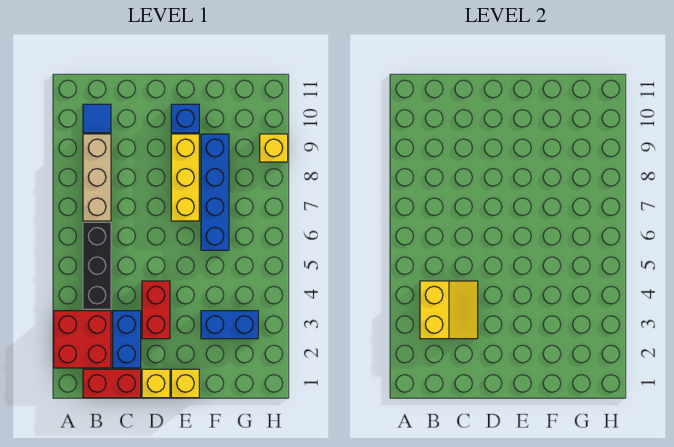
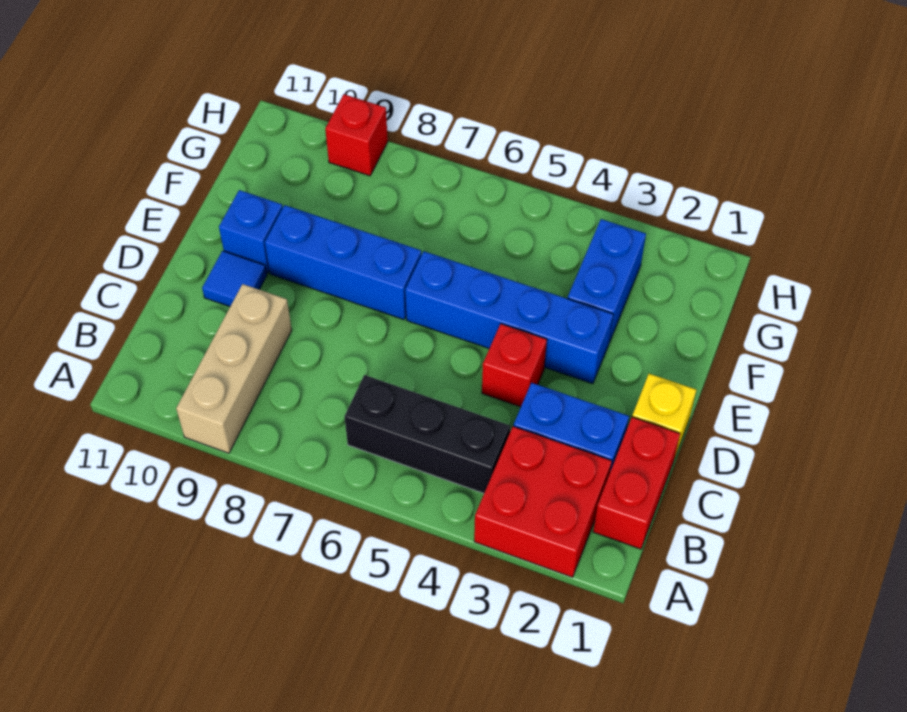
yellow 2x2 slope [420,281,478,339] -> none
tan 1x3 brick [83,134,111,221] -> tan 1x3 brick turned to [176,284,292,453]
blue 1x1 tile [83,104,111,133] -> blue 1x1 tile moved to [202,251,267,307]
red 1x2 brick [142,281,170,339] -> red 1x1 brick [482,324,547,407]
yellow 1x1 brick [171,369,199,398] -> none
yellow 1x3 brick [171,134,199,221] -> blue 1x3 brick [265,205,421,320]
blue 1x4 brick [201,134,229,250] -> blue 1x4 brick moved to [405,251,613,384]
yellow 1x1 brick [260,134,288,162] -> red 1x1 brick [325,94,388,176]

